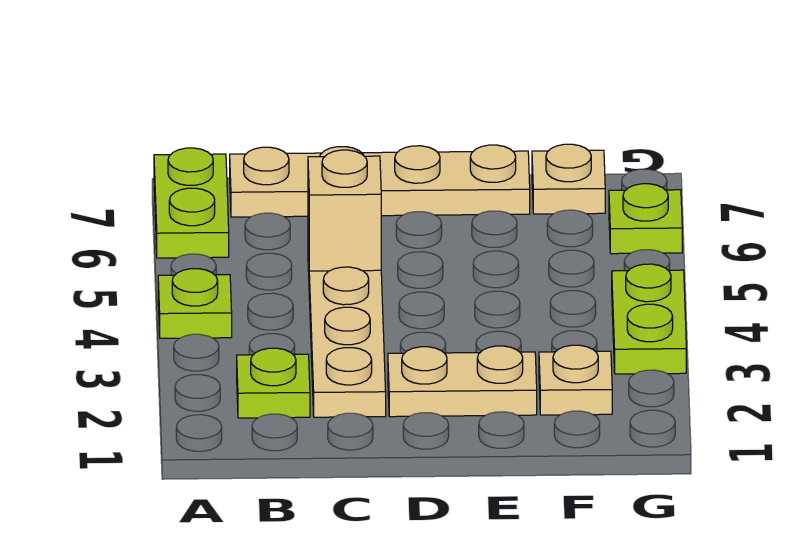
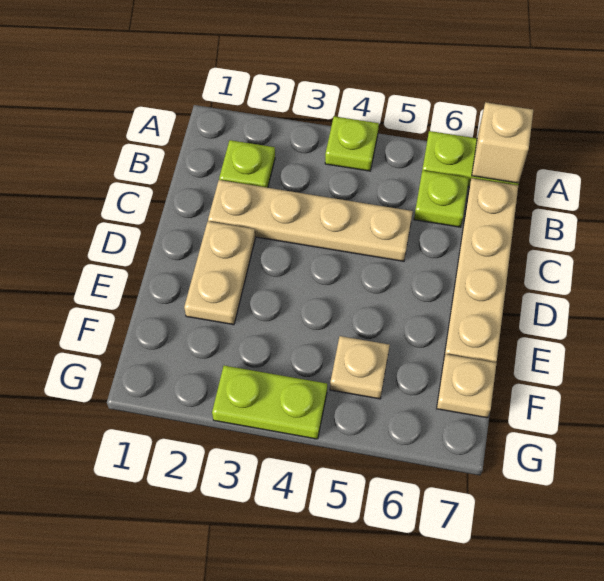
tan 1x1 brick [308,150,381,271] -> tan 1x1 brick moved to [472,102,533,183]
tan 1x1 plate [539,345,612,415] -> tan 1x1 plate moved to [330,336,390,399]
lime 1x1 plate [609,184,682,254] -> lime 1x1 plate moved to [414,170,469,227]

